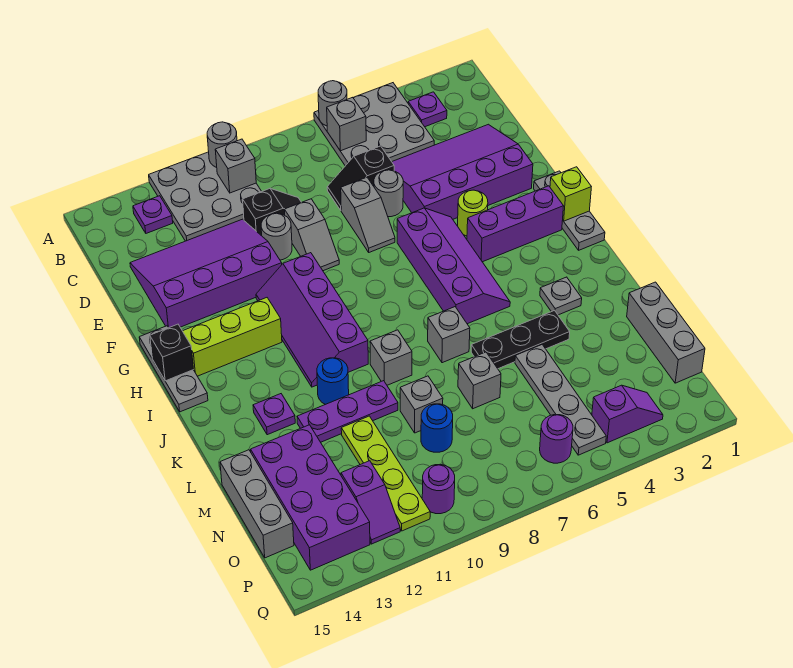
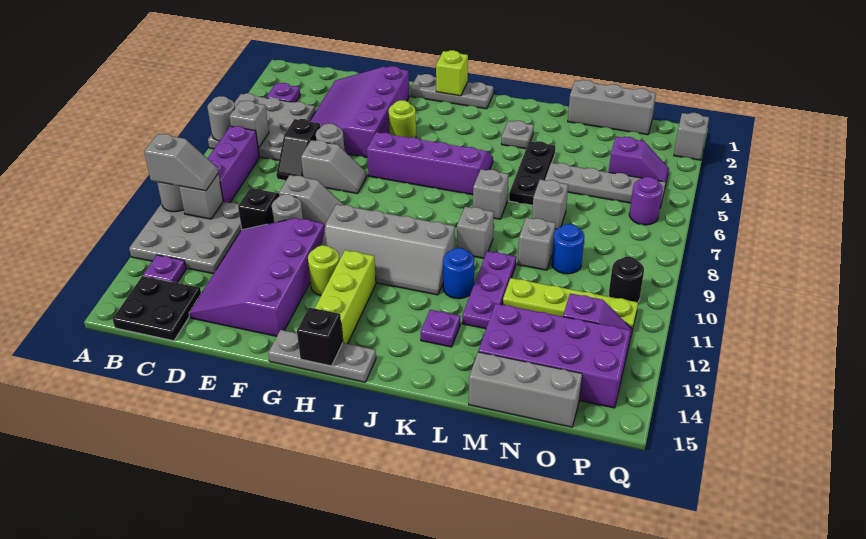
none -> grey 1x2 slope [144,134,218,191]
none -> black 2x2 plate [113,276,201,341]
purple 2x4 slope [256,253,368,387] -> grey 2x4 slope [322,204,455,295]
none -> lime 1x1 round brick [308,245,339,295]
purple 1x3 brick [467,186,564,262] -> purple 1x3 brick moved to [207,126,259,203]
purple 1x2 slope [592,385,663,443] -> purple 1x2 slope turned to [609,137,669,186]
purple 1x1 round brick [422,464,455,514] -> black 1x1 round brick [609,257,644,302]
none -> grey 1x1 brick [674,113,709,160]

